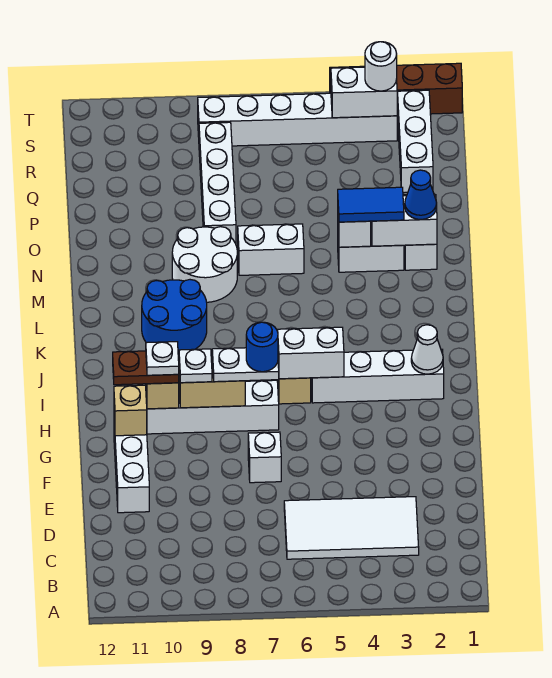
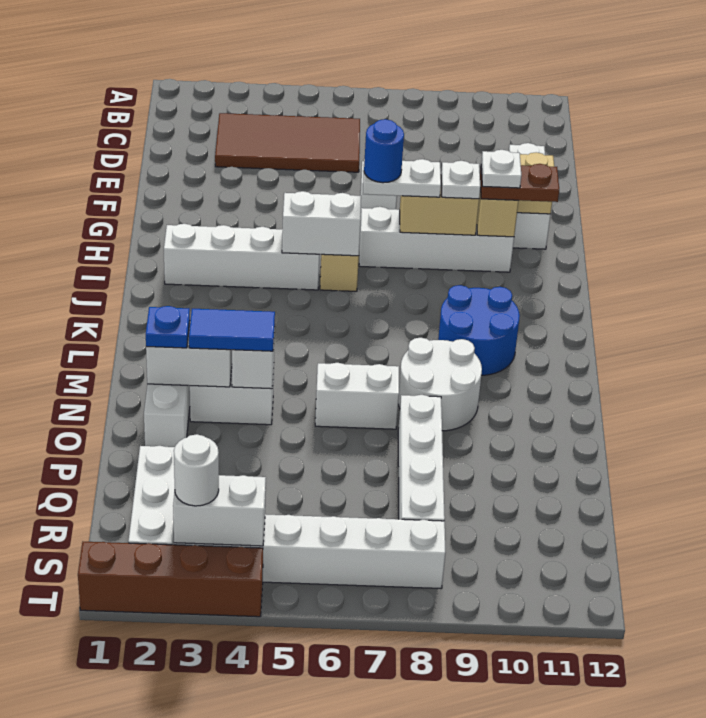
white 2x4 tile [284,497,419,559] -> brown 2x4 tile [215,113,360,172]
white 1x1 cone [411,325,443,374] -> none
blue 1x1 cone [405,170,437,220] -> blue 1x1 plate [146,306,190,348]

